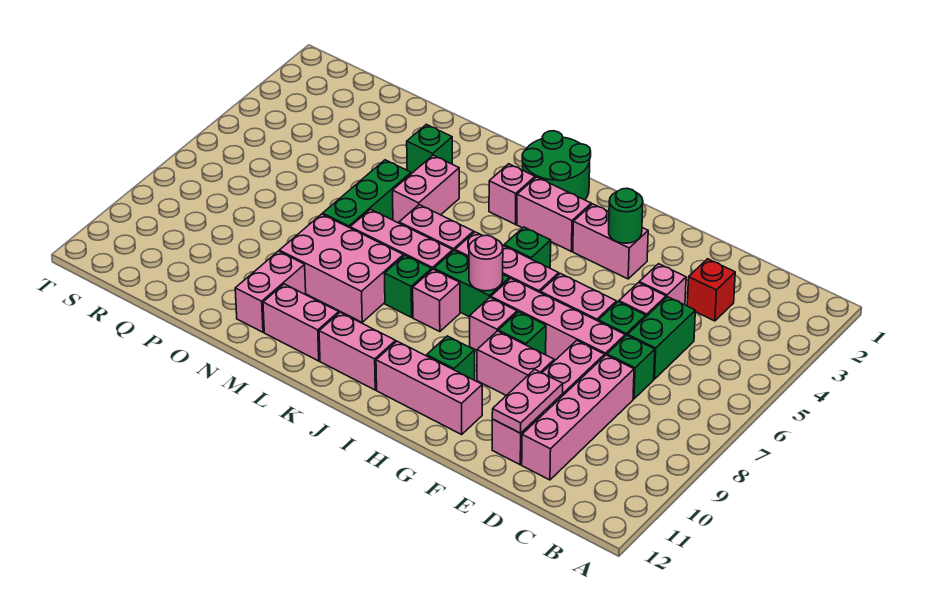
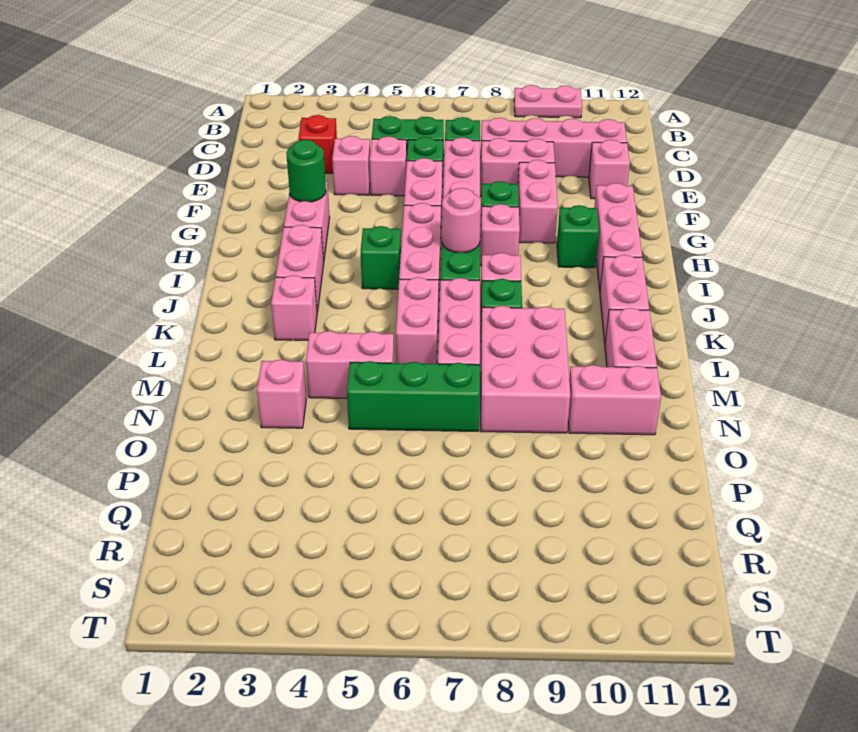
pink 1x2 plate [492,369,563,433] -> pink 1x2 plate moved to [514,85,582,118]
green 2x2 round brick [522,131,591,200] -> none
green 1x1 brick [407,124,452,174] -> pink 1x1 brick [257,360,306,428]

